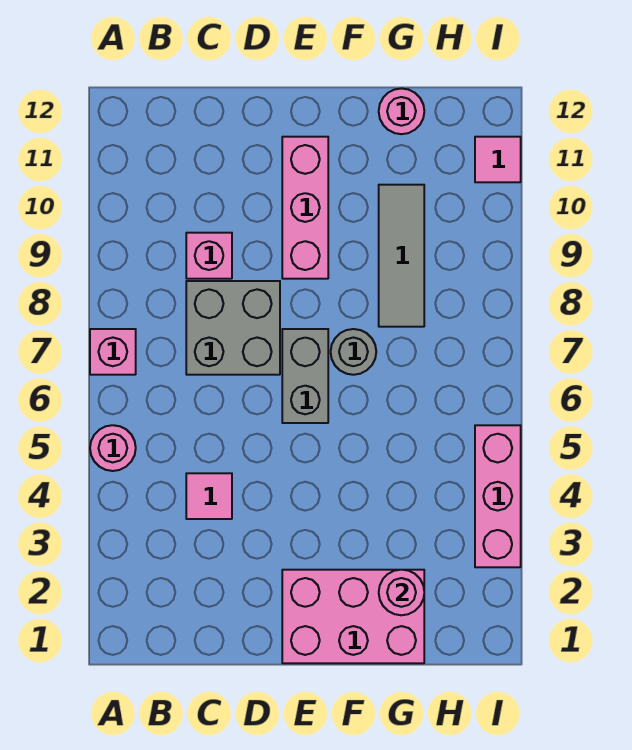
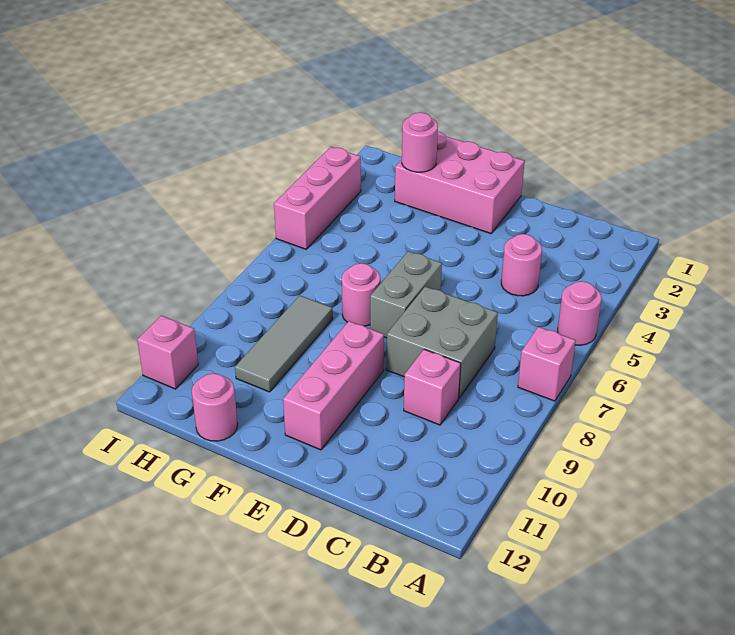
pink 1x1 tile [186,473,232,519] -> pink 1x1 round brick [501,234,542,296]
grey 1x1 round brick [331,329,376,375] -> pink 1x1 round brick [342,263,380,326]
pink 1x1 tile [475,137,521,182] -> pink 1x1 brick [137,316,198,389]

